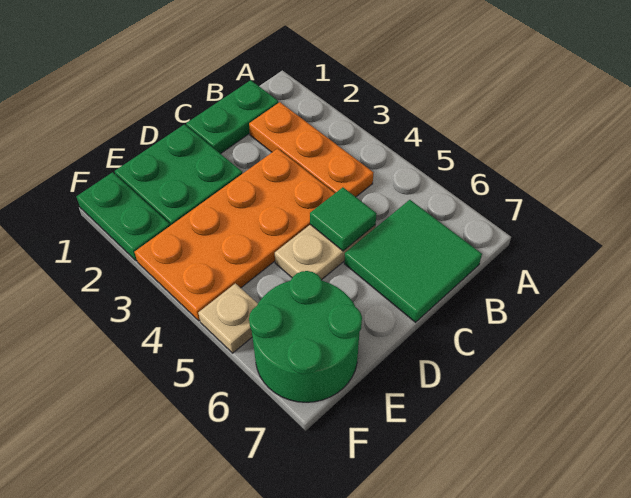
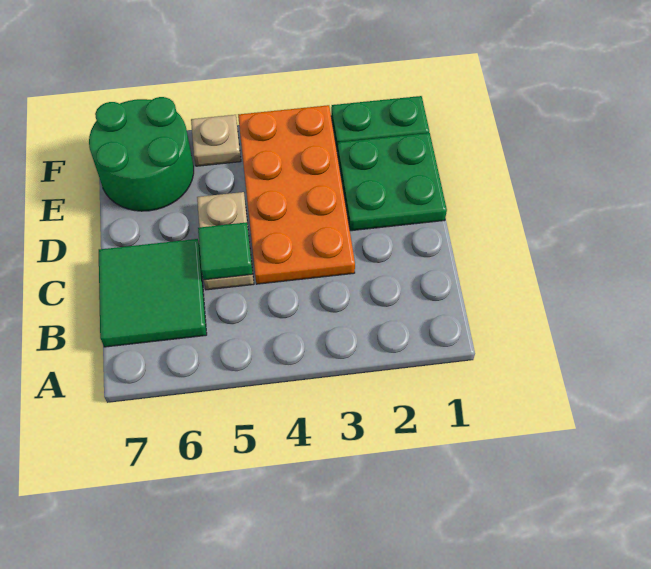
green 1x2 plate [186,80,279,154] -> none
orange 1x3 plate [249,102,373,197] -> none

